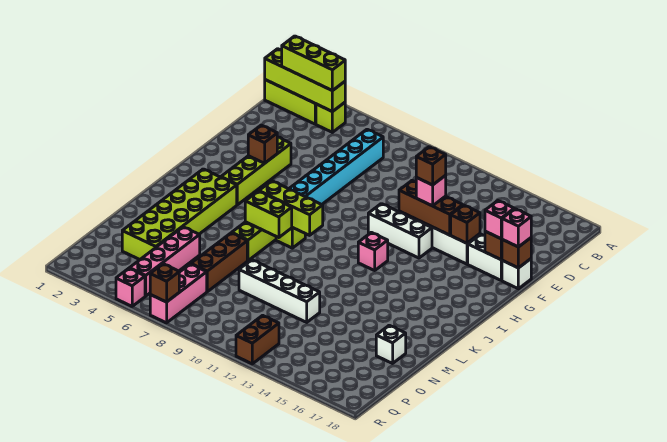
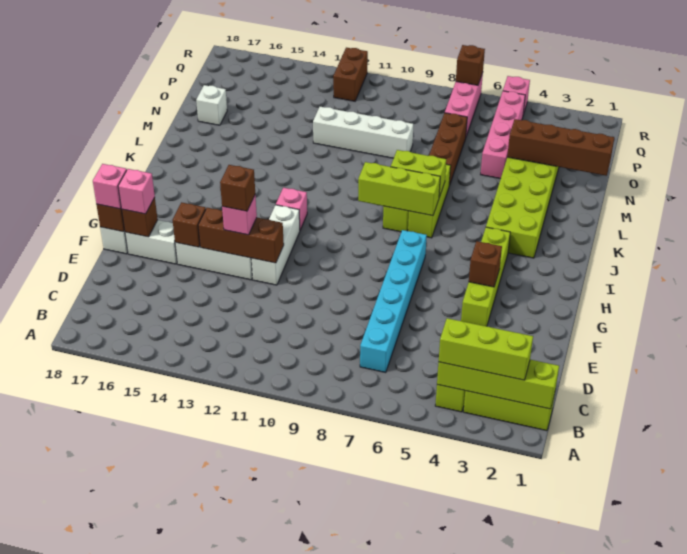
white 1x3 brick [368,204,432,258] -> white 1x3 brick turned to [251,205,300,285]
none -> brown 1x4 brick [507,119,614,176]

